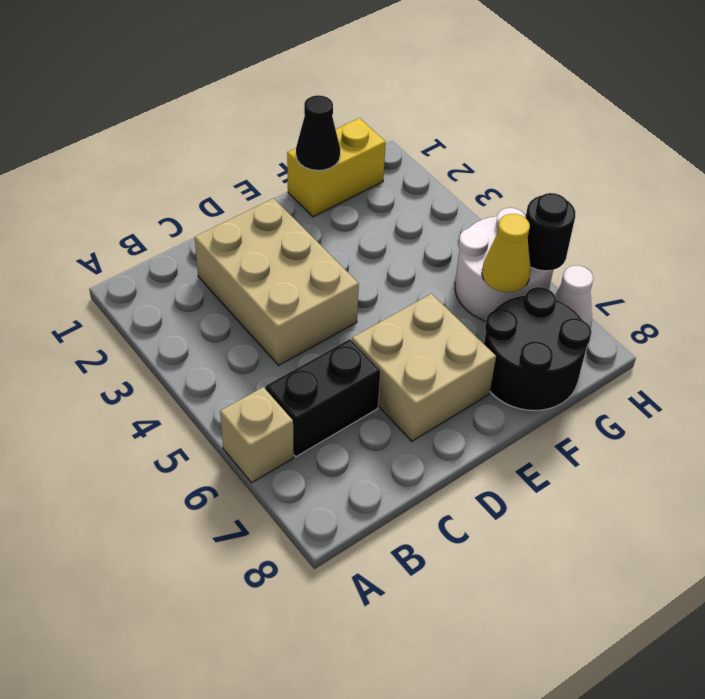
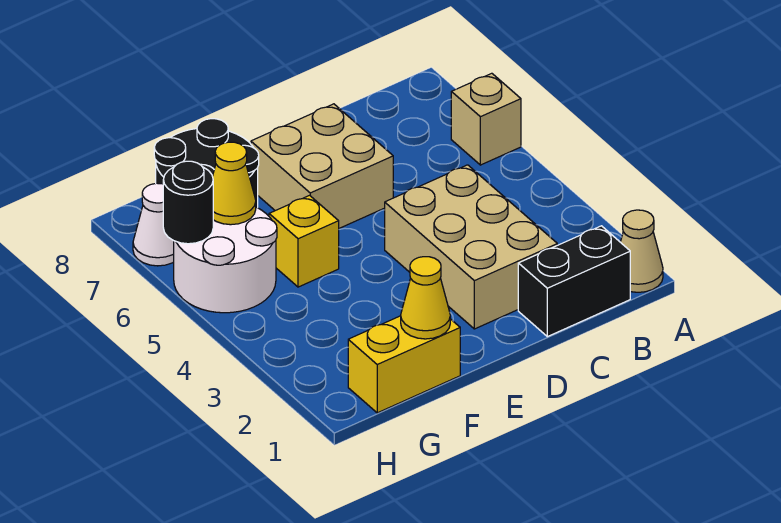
none -> tan 1x1 cone [621,210,663,292]
black 1x2 brick [266,339,380,457] -> black 1x2 brick moved to [518,226,630,337]
black 1x1 cone [296,95,340,171] -> yellow 1x1 cone [401,257,450,339]
none -> yellow 1x1 brick [269,195,339,287]

